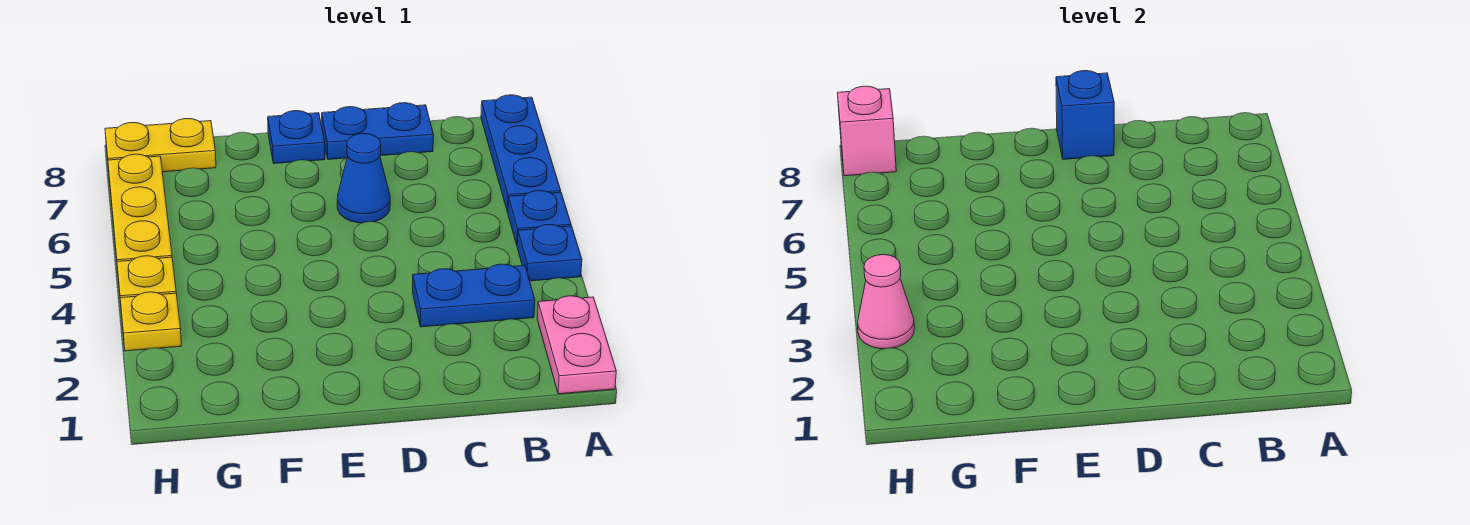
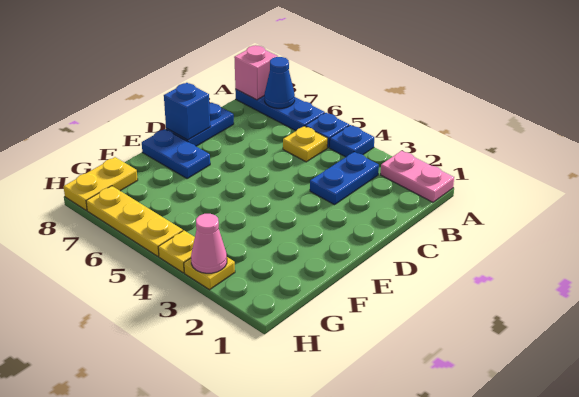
none -> yellow 1x1 plate [283,126,328,162]
blue 1x1 cone [337,134,390,223] -> blue 1x1 cone moved to [264,57,295,108]
blue 1x1 plate [268,111,325,164] -> blue 1x2 plate [142,129,210,179]
pink 1x1 brick [837,86,896,176] -> pink 1x1 brick moved to [234,45,278,100]

